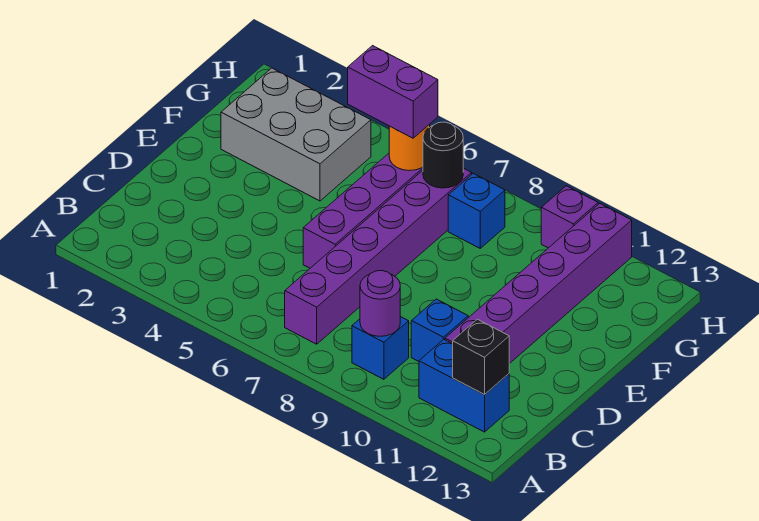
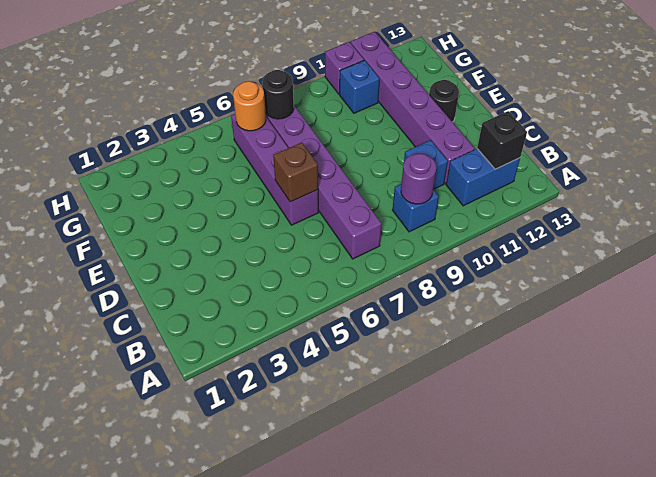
none -> brown 1x1 brick [273,143,318,202]
none -> black 1x1 round brick [429,80,459,122]
grey 2x3 brick [221,68,371,201] -> none
purple 1x2 brick [348,46,438,138] -> none
blue 1x1 brick [448,173,505,248] -> blue 1x1 brick moved to [340,60,380,113]

